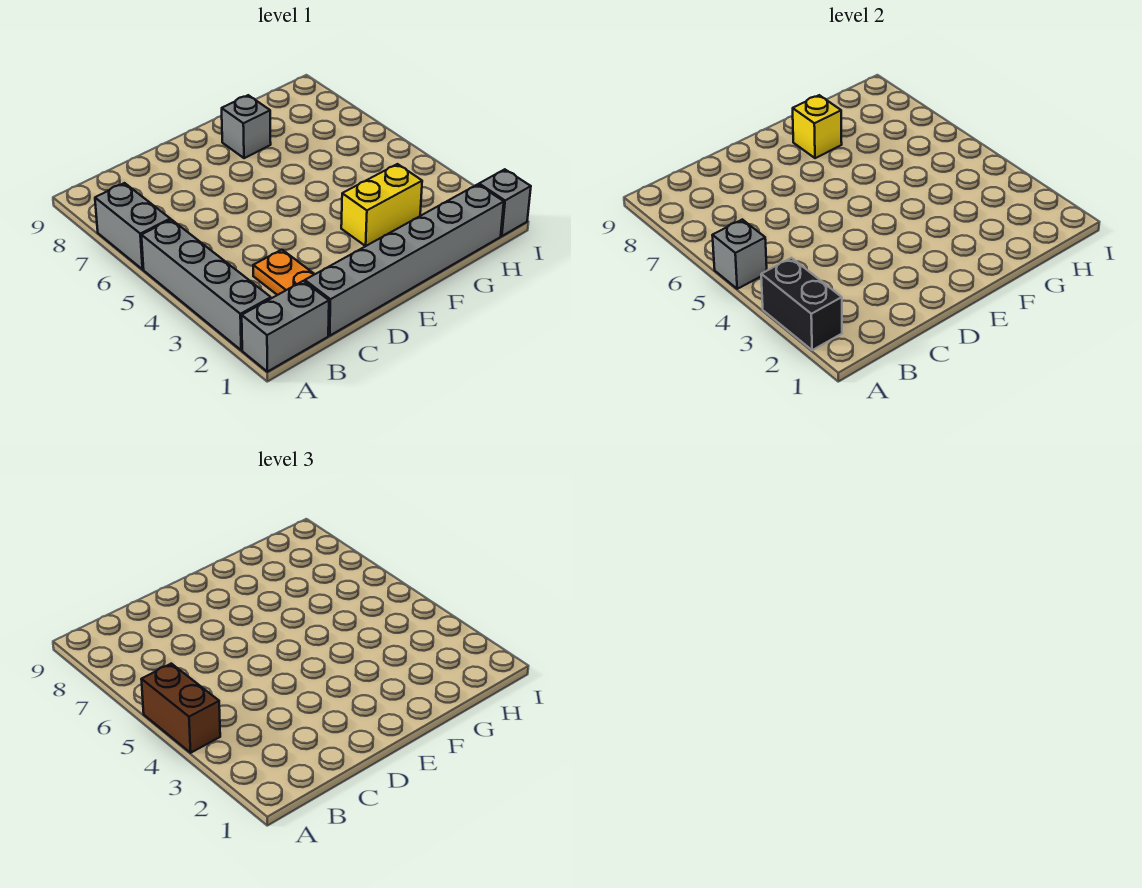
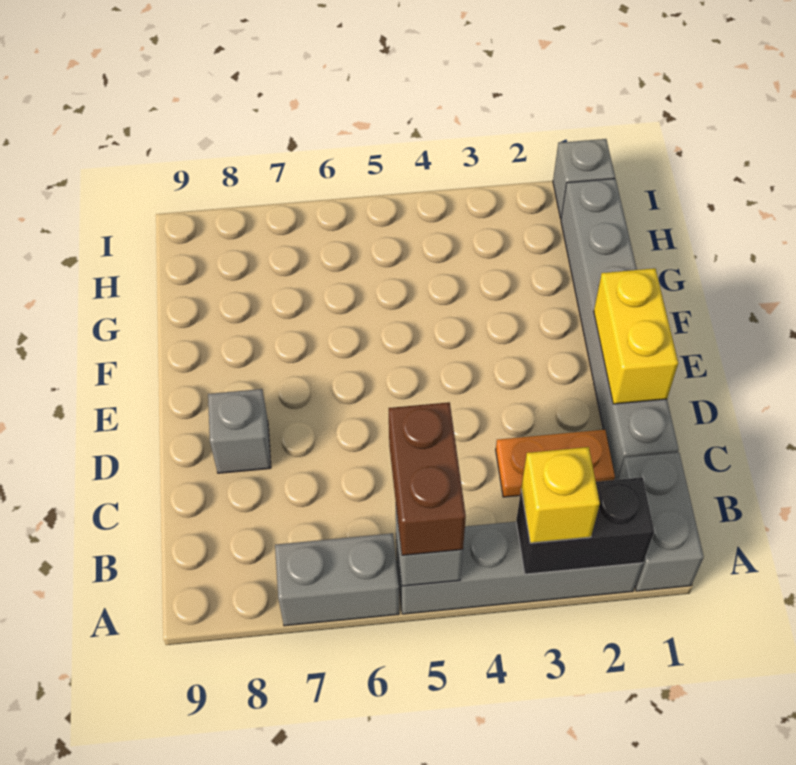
brown 1x2 brick [141,664,220,753] -> brown 1x2 brick turned to [389,402,466,555]
yellow 1x2 brick [341,164,422,246] -> yellow 1x2 brick moved to [594,268,678,404]
grey 1x1 brick [222,95,271,158] -> grey 1x1 brick moved to [208,389,271,473]
yellow 1x1 brick [793,95,842,158] -> yellow 1x1 brick moved to [521,447,600,543]

